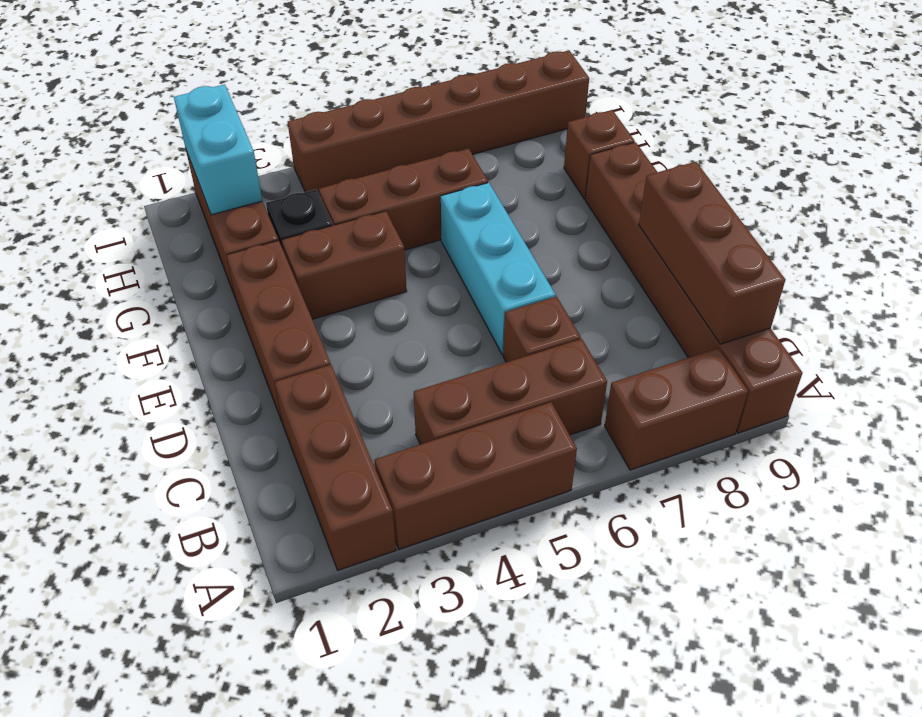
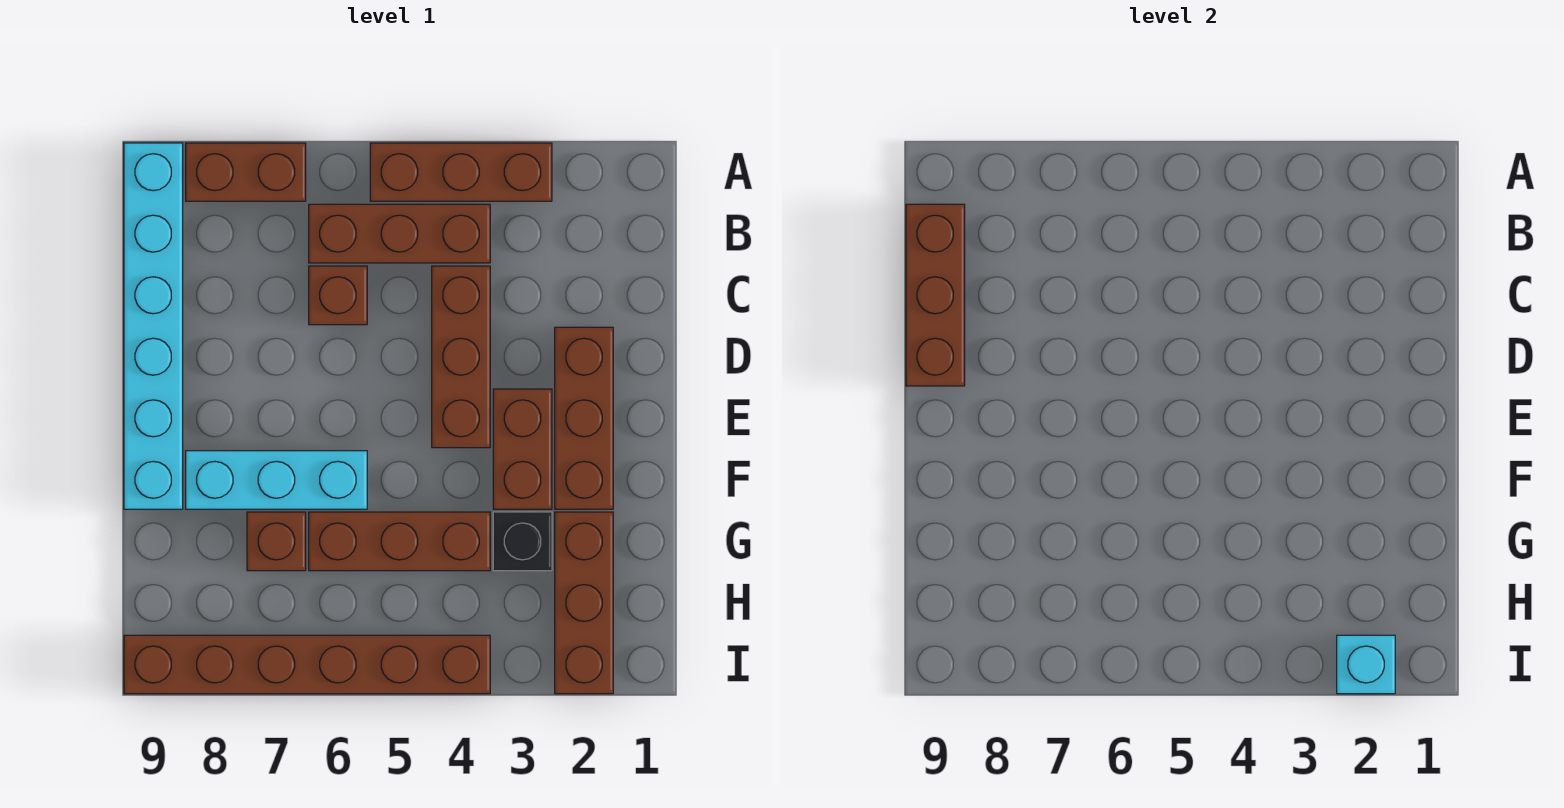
brown 1x3 brick [275,365,396,570] -> brown 1x3 brick moved to [432,266,490,448]
brown 1x6 brick [585,142,803,433] -> cyan 1x6 brick [124,143,183,509]
cyan 1x3 brick [441,183,556,354] -> cyan 1x3 brick turned to [186,451,367,509]
brown 1x2 brick [282,211,407,319] -> brown 1x2 brick turned to [493,389,552,509]
brown 1x1 brick [564,110,635,199] -> brown 1x1 brick moved to [247,512,306,571]
cyan 1x2 brick [174,84,262,215] -> cyan 1x1 brick [1337,635,1395,694]

